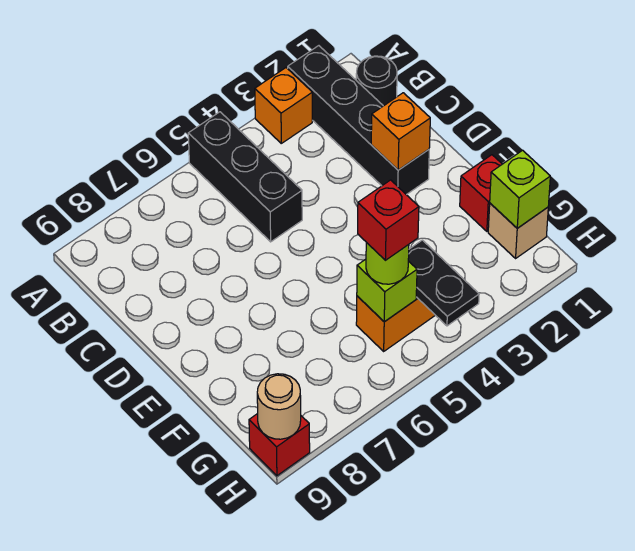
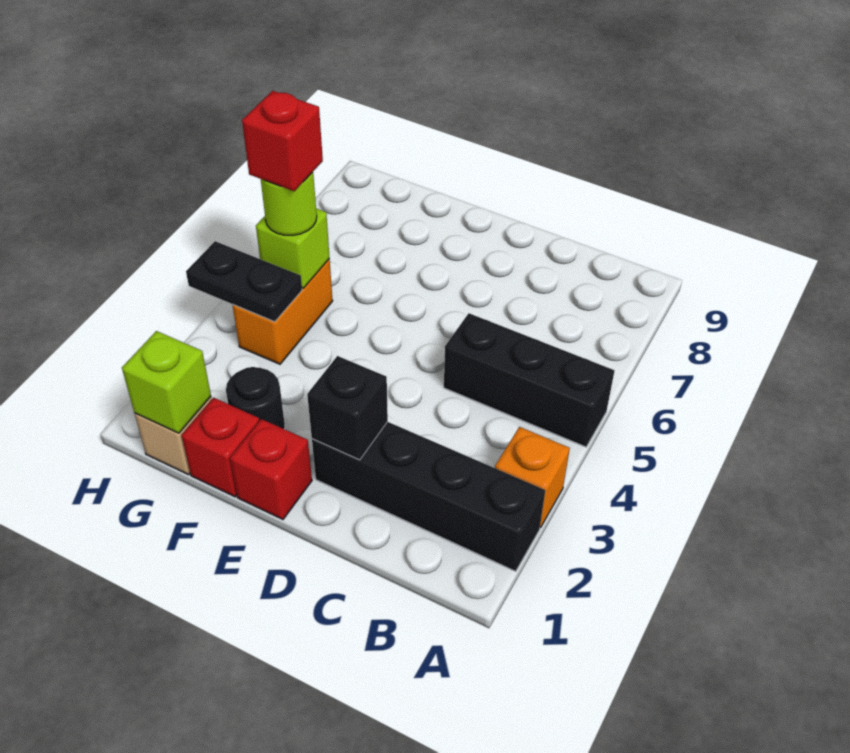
black 1x1 round brick [356,56,397,106] -> black 1x1 round brick moved to [226,367,285,429]
orange 1x1 brick [371,93,430,170] -> black 1x1 brick [307,356,388,460]
red 1x1 brick [249,414,310,476] -> red 1x1 brick moved to [230,419,312,519]
tan 1x1 round brick [257,374,301,439] -> none

